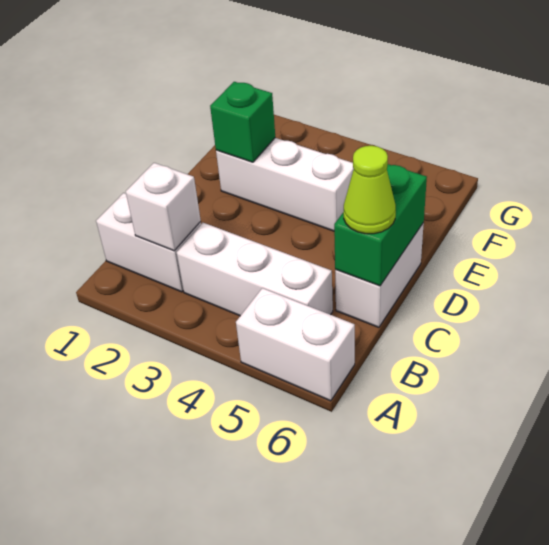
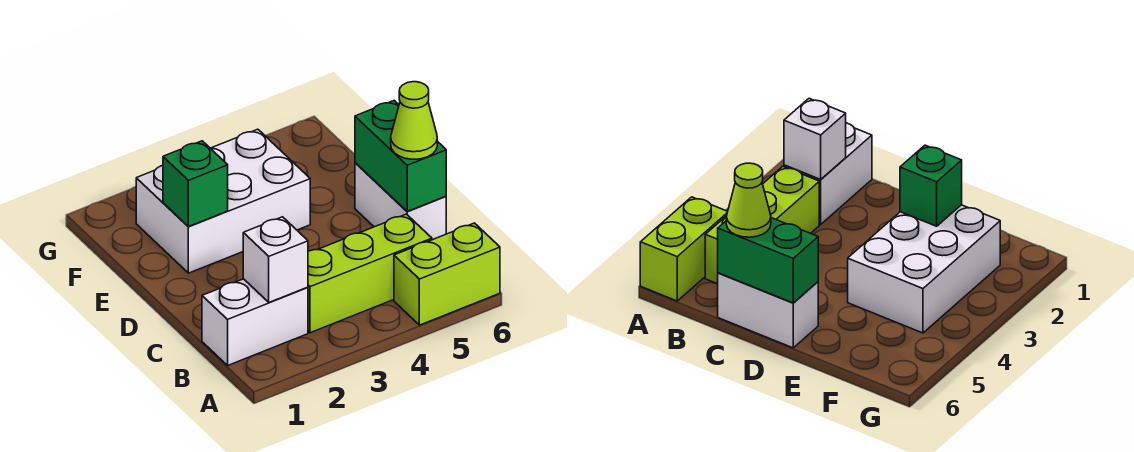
white 1x2 brick [236,288,355,401] -> lime 1x2 brick [394,223,500,325]
white 1x3 brick [177,223,333,316] -> lime 1x3 brick [308,214,432,333]
white 1x3 brick [216,138,354,231] -> white 2x3 brick [136,129,310,273]

